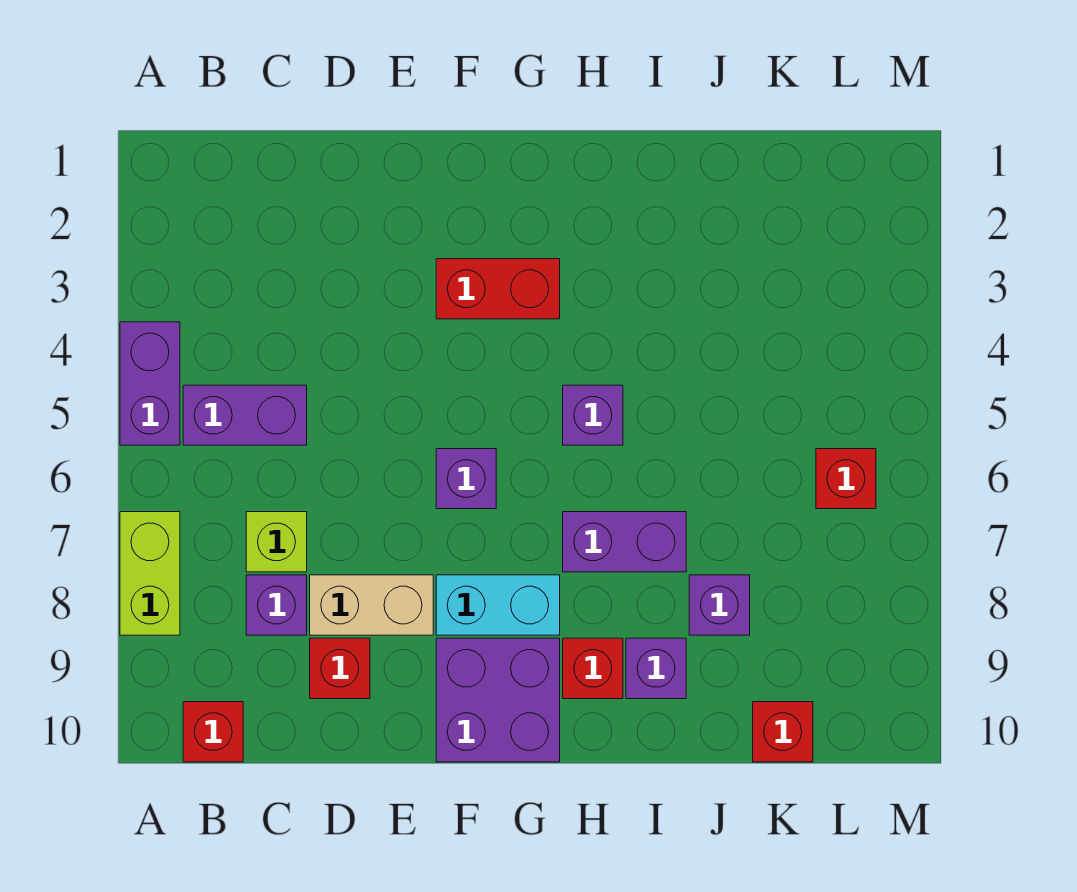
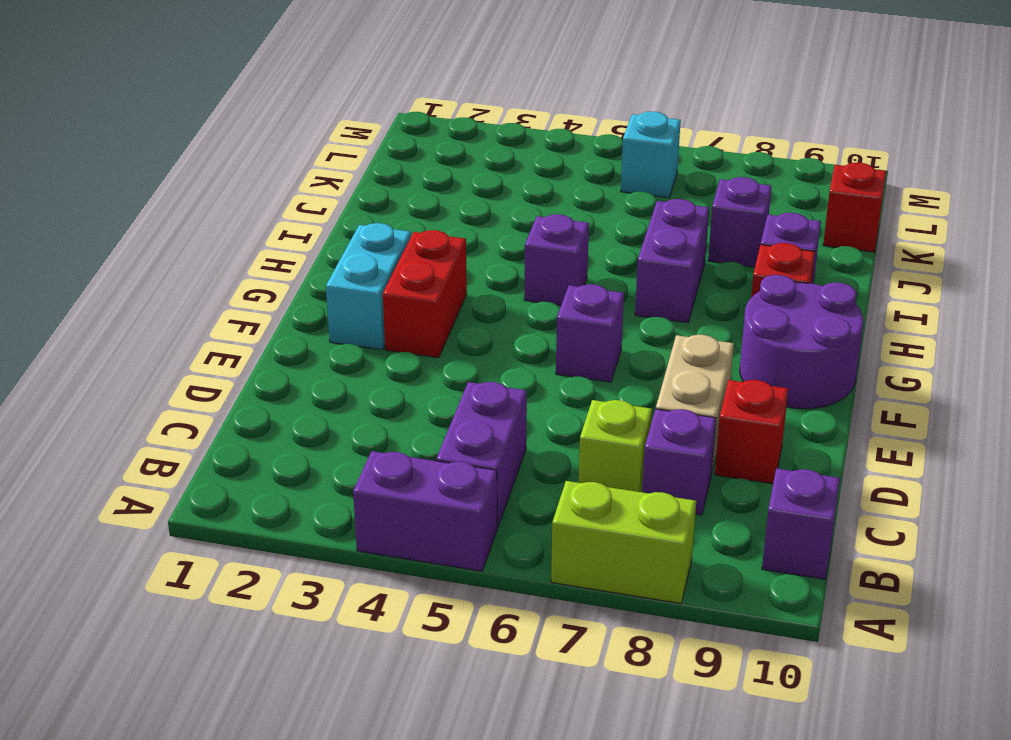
red 1x1 brick [183,702,243,762] -> purple 1x1 brick [762,468,840,579]
cyan 1x2 brick [436,575,560,635] -> cyan 1x2 brick moved to [326,223,411,350]
purple 2x2 brick [436,638,560,762] -> purple 2x2 round brick [740,275,863,409]
red 1x1 brick [816,449,876,509] -> cyan 1x1 brick [621,111,681,198]

